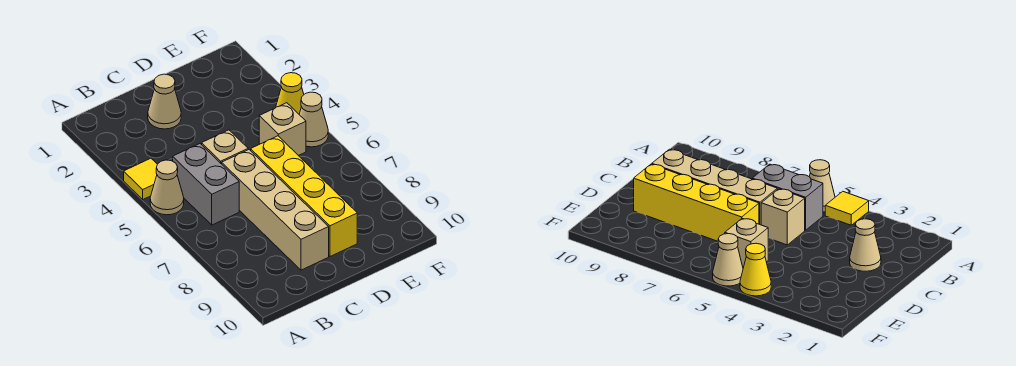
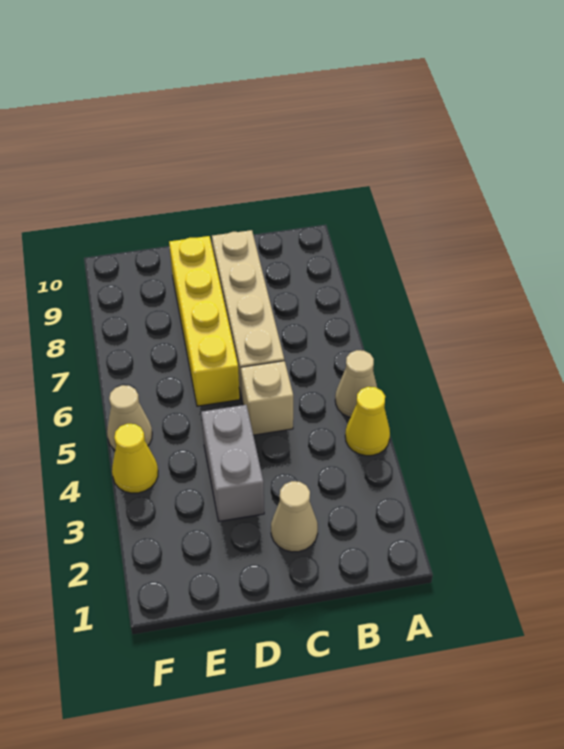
yellow 1x1 tile [124,158,157,199] -> yellow 1x1 cone [345,387,390,456]
grey 1x2 brick [173,144,239,225] -> grey 1x2 brick moved to [201,405,264,521]
tan 1x1 brick [259,103,306,156] -> none

